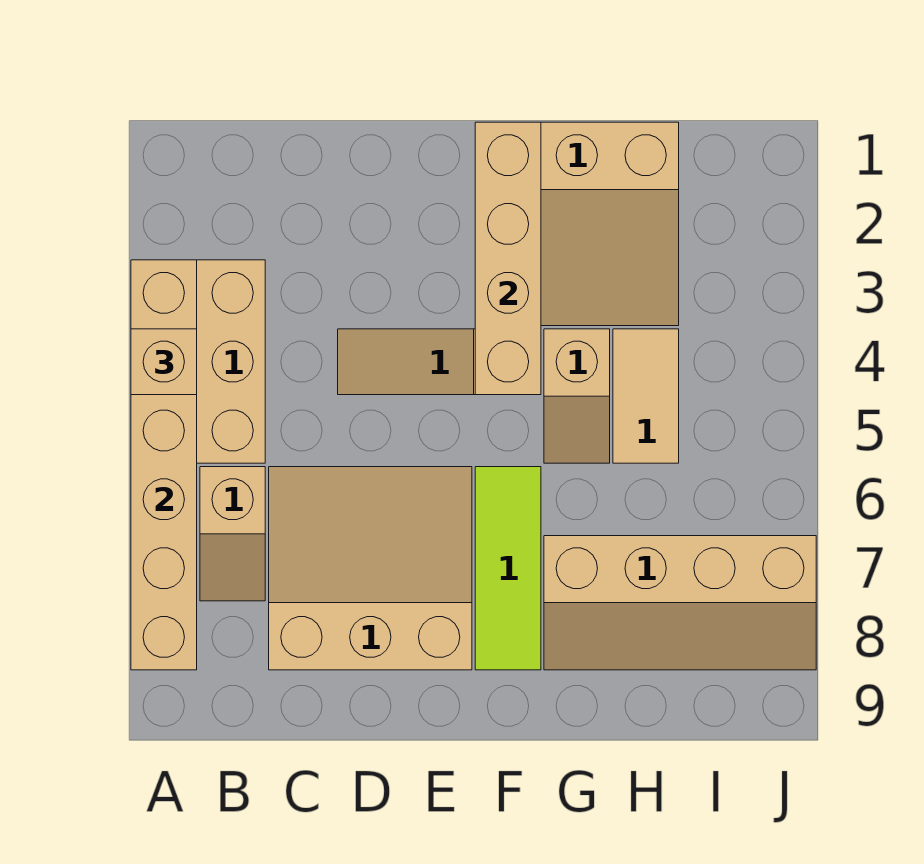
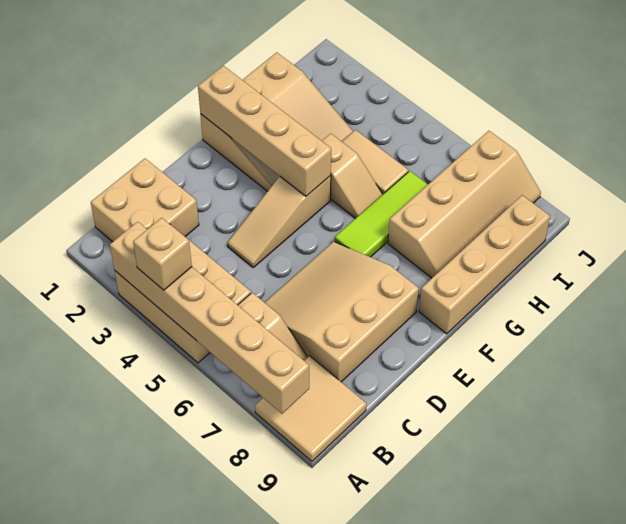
none -> tan 2x2 tile [255,356,366,461]
none -> tan 2x2 brick [91,159,199,242]
lime 1x3 tile [475,467,541,670] -> lime 1x3 tile turned to [335,171,428,257]
none -> tan 1x4 brick [419,195,550,334]

